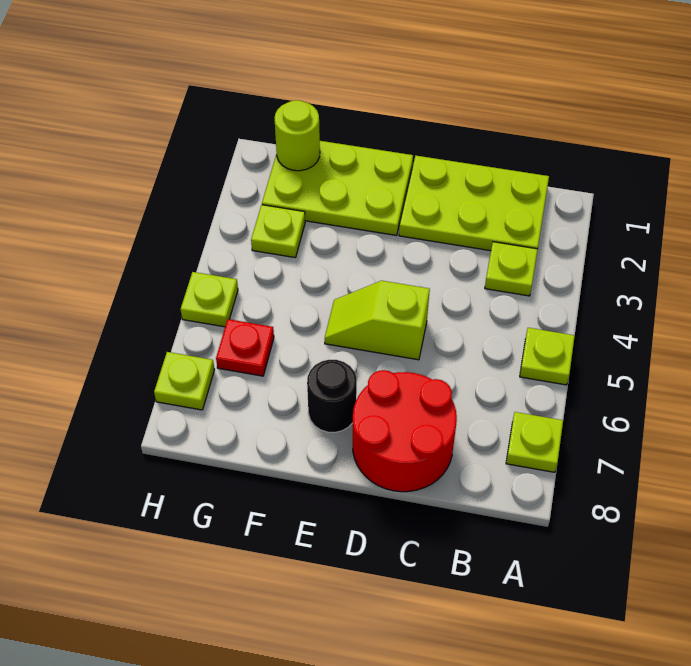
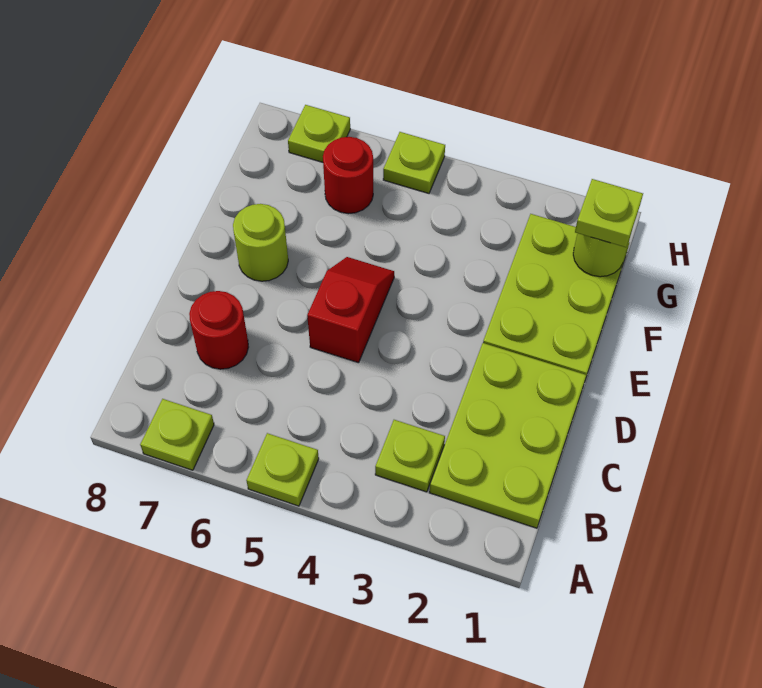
red 2x2 round brick [353,370,457,492] -> red 1x1 round brick [189,291,248,369]
lime 1x2 slope [325,281,430,360] -> red 1x2 slope [307,257,394,363]
black 1x1 round brick [307,360,357,432] -> lime 1x1 round brick [233,204,288,281]
lime 1x1 plate [251,205,305,258] -> lime 1x1 plate moved to [575,179,643,247]
red 1x1 plate [216,319,274,376] -> red 1x1 round brick [323,137,373,214]

